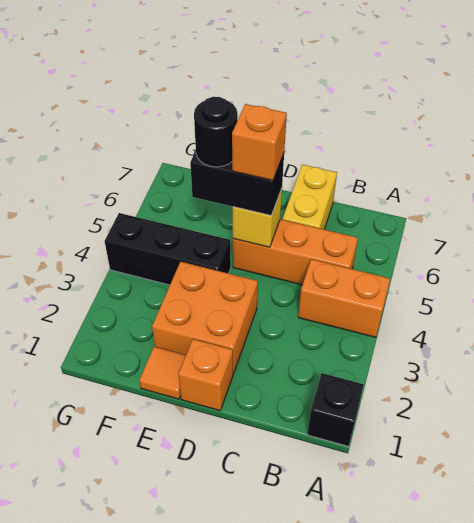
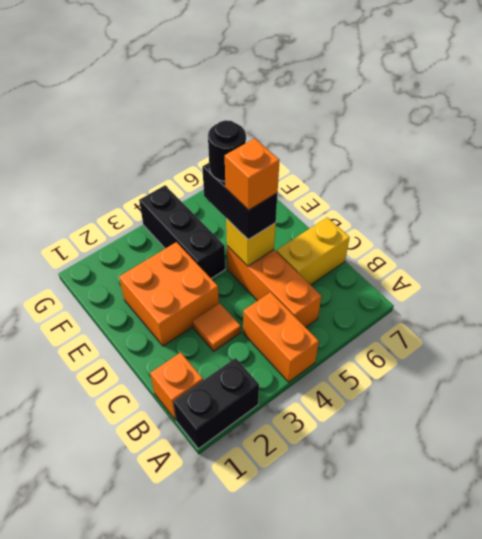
black 1x1 brick [307,373,364,446] -> black 1x2 brick [173,358,259,449]
orange 1x1 brick [179,339,233,411] -> orange 1x1 brick moved to [150,352,203,420]
orange 1x1 tile [139,346,186,399] -> orange 1x1 tile moved to [193,303,241,351]

